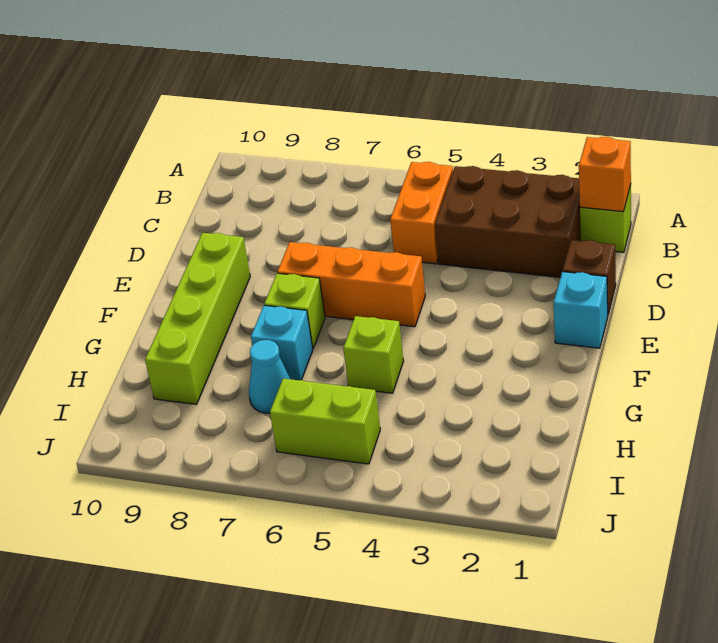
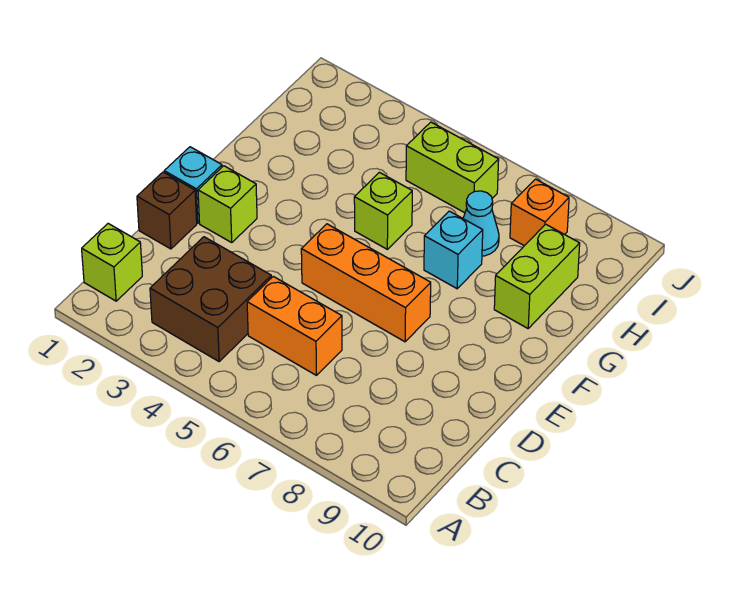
orange 1x1 brick [579,137,631,212] -> orange 1x1 brick moved to [510,179,569,246]
brown 2x3 brick [435,166,581,277] -> brown 2x2 brick [150,237,272,361]
orange 1x2 brick [390,162,453,264] -> orange 1x2 brick turned to [247,276,342,375]
lime 1x4 brick [145,233,250,404] -> lime 1x2 brick [494,224,580,328]
lime 1x1 brick [264,273,325,348] -> lime 1x1 brick moved to [198,166,257,242]

